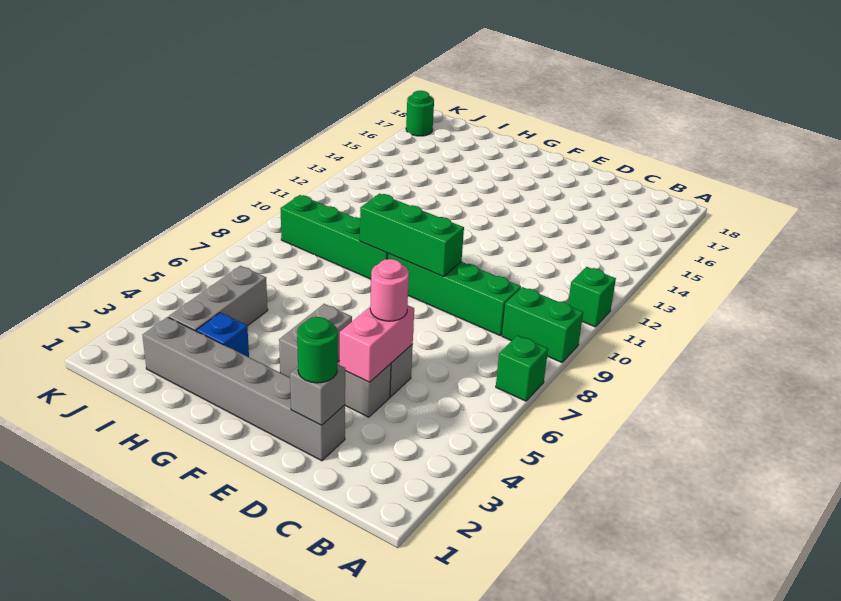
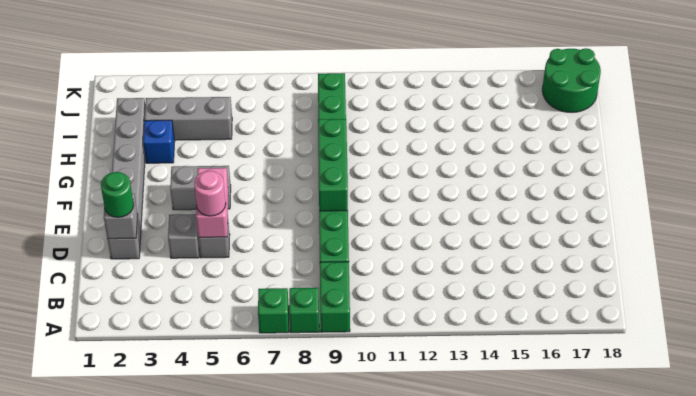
green 1x1 brick [568,267,616,327] -> green 1x1 brick moved to [289,288,319,333]
pink 1x2 brick [340,305,414,382] -> pink 1x2 brick turned to [196,168,228,237]
green 1x1 round brick [406,91,434,136] -> green 2x2 round brick [542,48,601,112]

